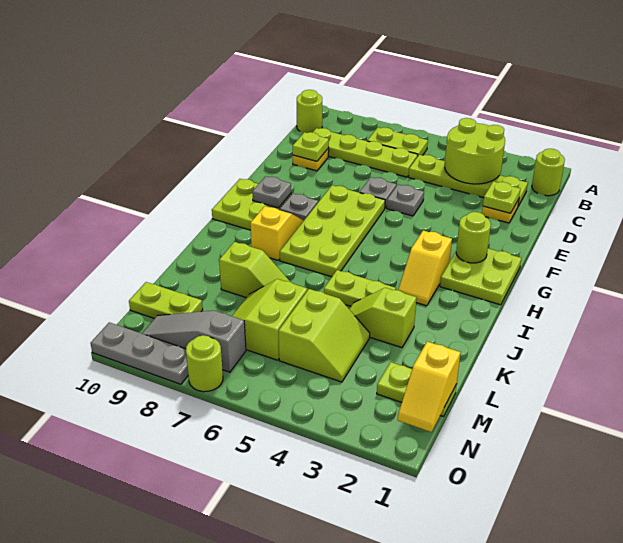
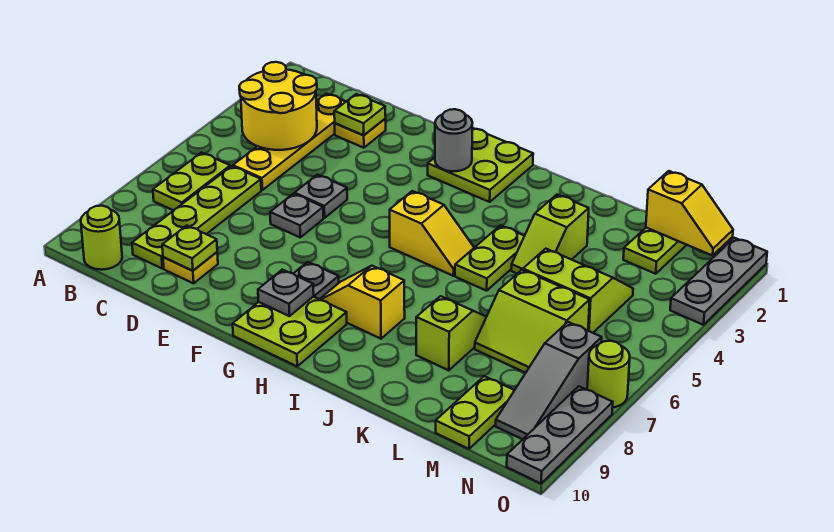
lime 1x1 round brick [532,149,565,196] -> none
lime 2x2 round brick [445,118,505,184] -> yellow 2x2 round brick [239,62,317,150]
lime 1x4 plate [409,155,528,206] -> yellow 1x4 plate [233,94,345,190]
lime 2x4 plate [280,185,385,277] -> none
lime 1x1 round brick [456,212,491,263] -> grey 1x1 round brick [435,109,472,171]
yellow 1x2 slope [398,231,452,306] -> yellow 1x2 slope moved to [390,191,474,276]
none -> grey 1x3 plate [670,238,767,325]

